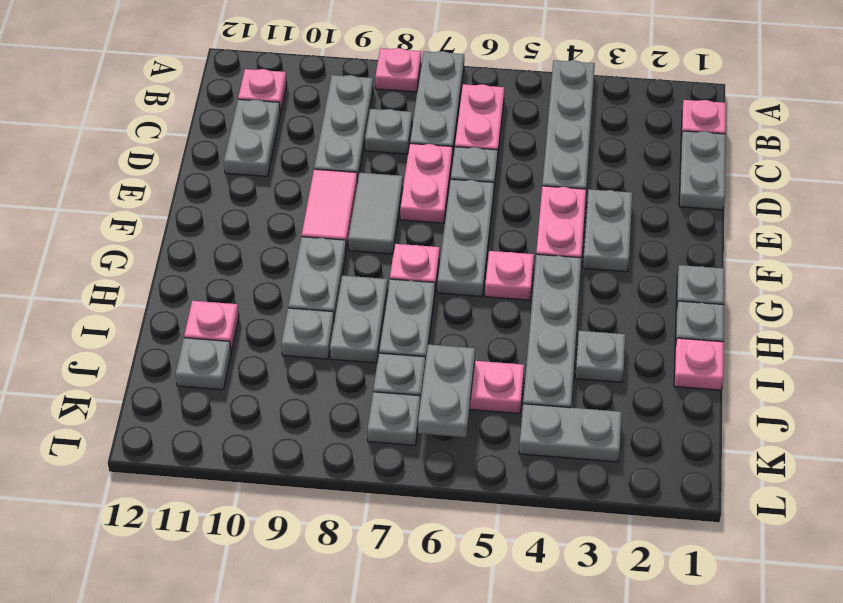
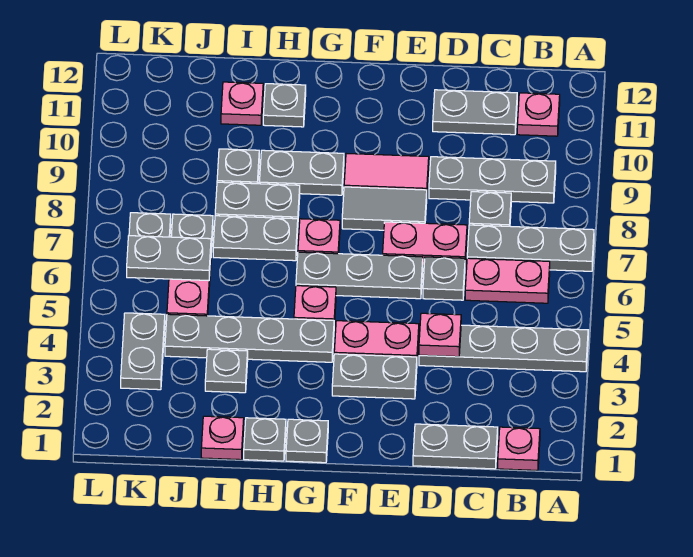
pink 1x1 plate [375,48,421,92] -> pink 1x1 plate moved to [419,313,461,357]
grey 1x1 plate [175,338,231,390] -> grey 1x1 plate moved to [263,84,306,127]

